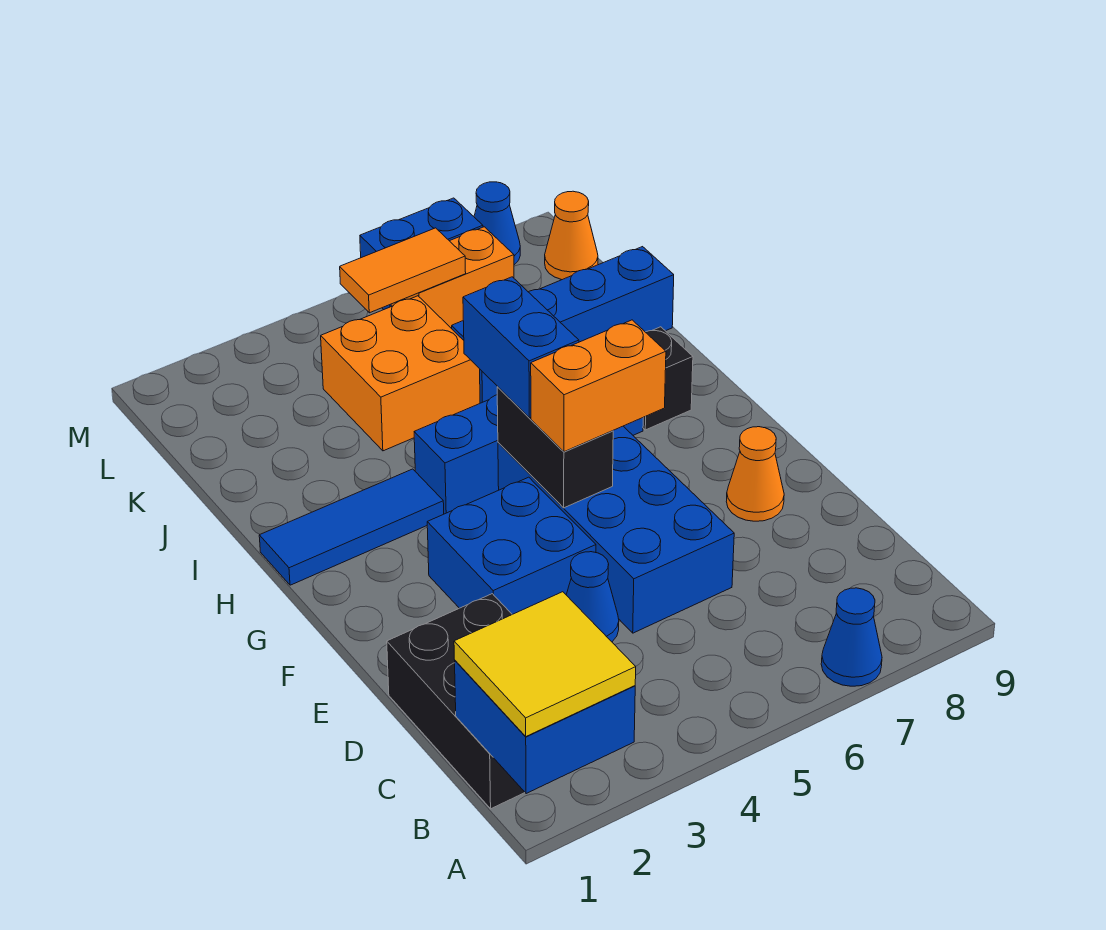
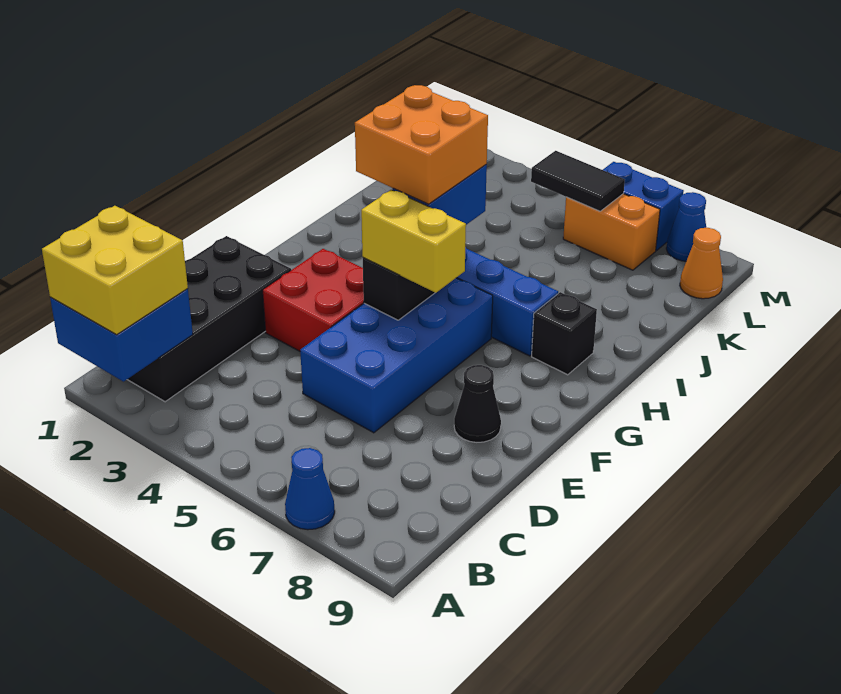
yellow 2x2 tile [454,592,636,736] -> yellow 2x2 brick [42,206,188,335]
black 2x3 brick [387,594,525,809] -> black 2x4 brick [127,236,291,402]
blue 1x1 cone [566,552,619,642] -> none
blue 2x2 brick [427,477,596,614] -> red 2x2 brick [263,249,364,351]
orange 1x1 cone [726,427,784,521] -> black 1x1 cone [454,365,501,442]
orange 1x2 brick [531,320,666,452] -> yellow 1x2 brick [361,190,466,293]
blue 1x3 tile [259,469,444,585] -> none
orange 2x2 brick [321,296,480,451] -> orange 2x2 brick moved to [355,85,488,204]
blue 1x4 brick [452,247,674,403] -> none
orange 1x2 tile [340,228,466,313] -> black 1x2 tile [531,151,625,211]

